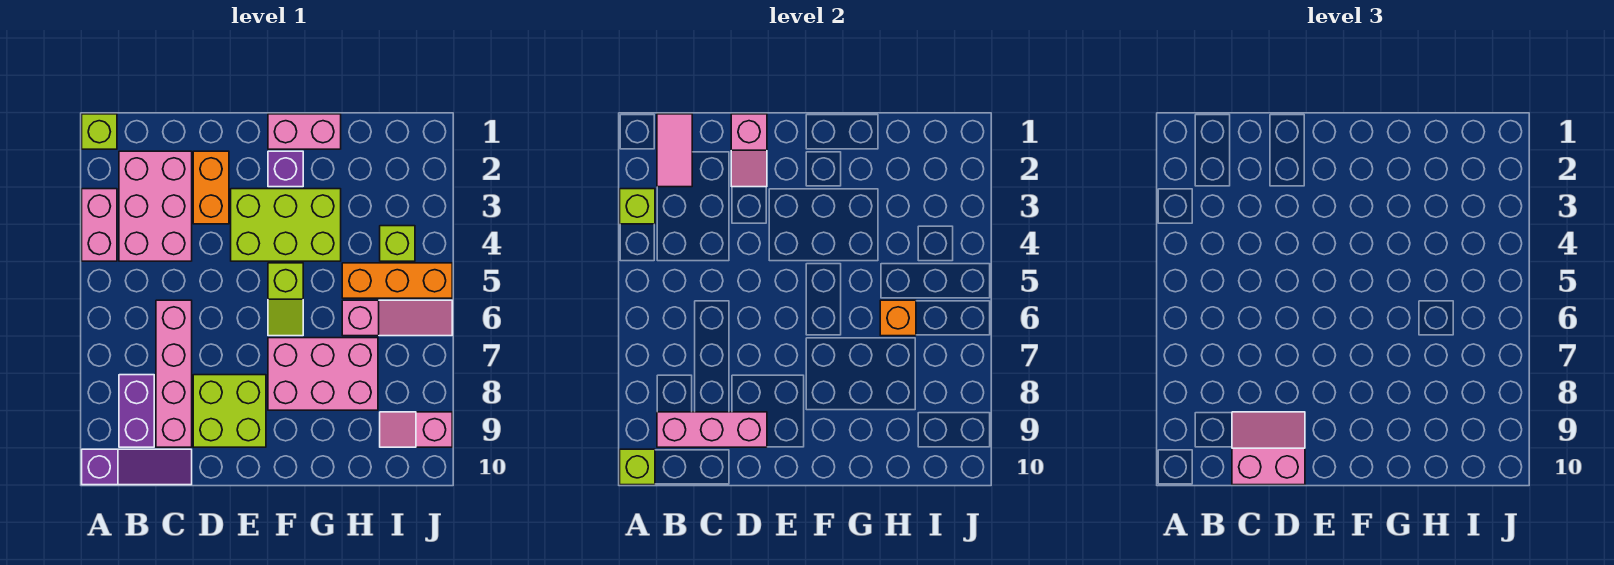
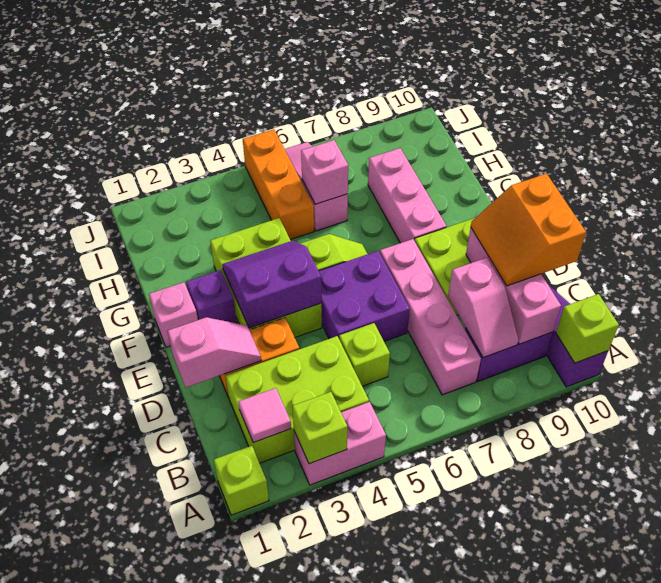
pink 1x2 tile [657,114,692,187] -> pink 1x1 tile [238,388,291,443]
pink 2x3 brick [119,151,192,261] -> lime 2x3 brick [225,336,369,463]
pink 1x4 brick [156,300,192,447] -> pink 1x4 brick turned to [380,239,481,395]
pink 2x2 slope [1232,412,1305,485] -> orange 2x2 slope [471,174,586,286]
none -> purple 2x2 brick [319,251,410,341]
none -> purple 2x2 slope [222,241,321,328]
pink 1x2 brick [268,114,341,149] -> pink 1x1 brick [149,282,198,347]
pink 2x3 brick [268,338,378,410] -> pink 1x3 brick [368,148,447,243]
orange 1x1 brick [880,300,916,336] -> pink 1x1 brick [301,140,348,204]
lime 1x1 brick [380,226,415,261] -> lime 1x1 brick moved to [339,323,390,386]
pink 1x2 slope [380,412,452,447] -> pink 1x2 slope moved to [448,258,518,358]

